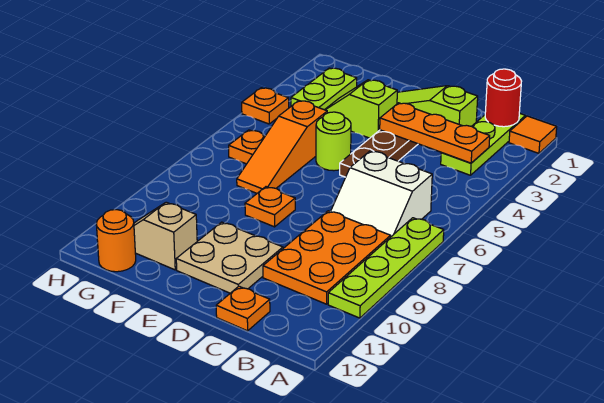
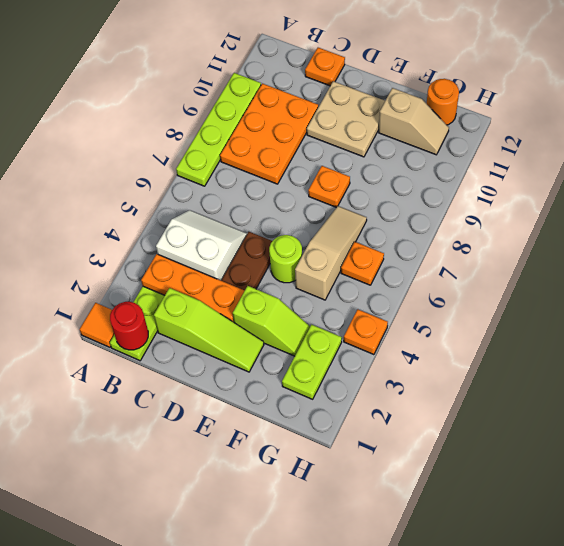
white 2x2 slope [330,151,432,236] -> white 2x2 slope moved to [156,210,247,280]
orange 1x3 slope [237,101,327,193] -> tan 1x3 slope [295,206,367,300]

